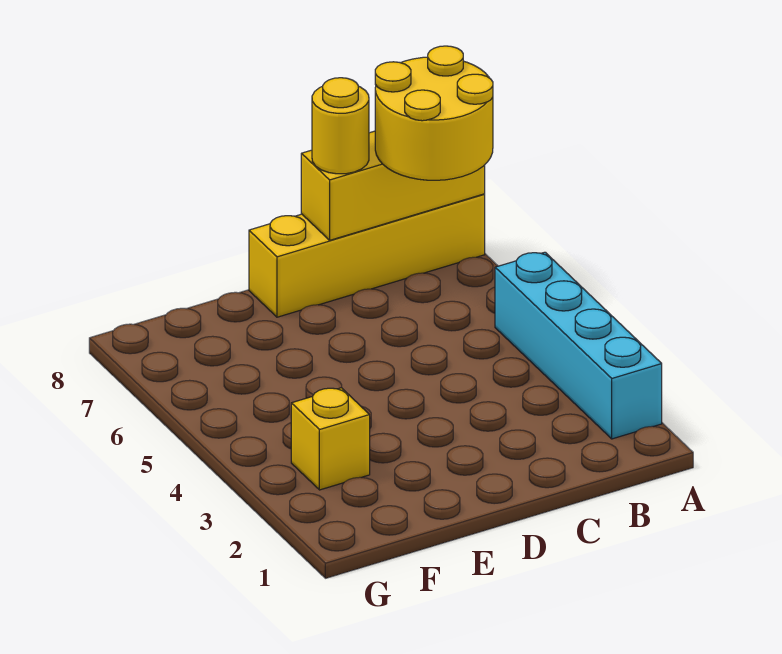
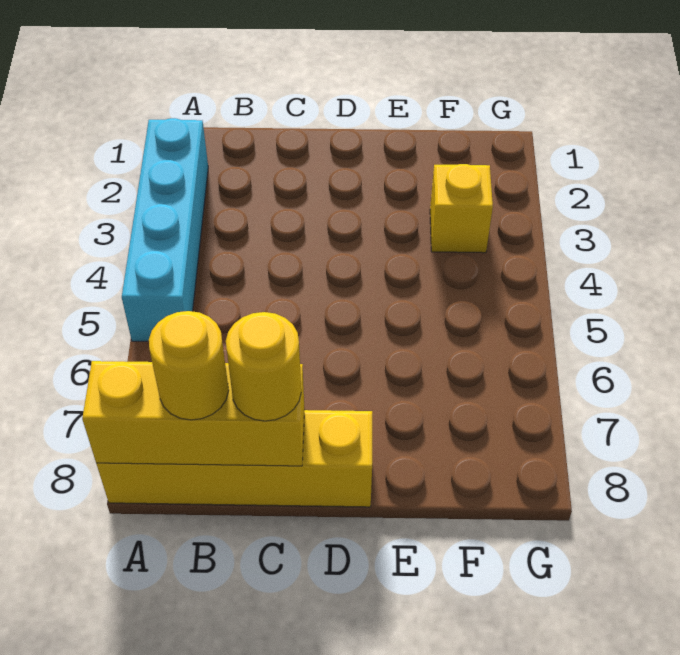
yellow 2x2 round brick [375,46,493,180] -> yellow 1x1 round brick [149,311,229,420]

